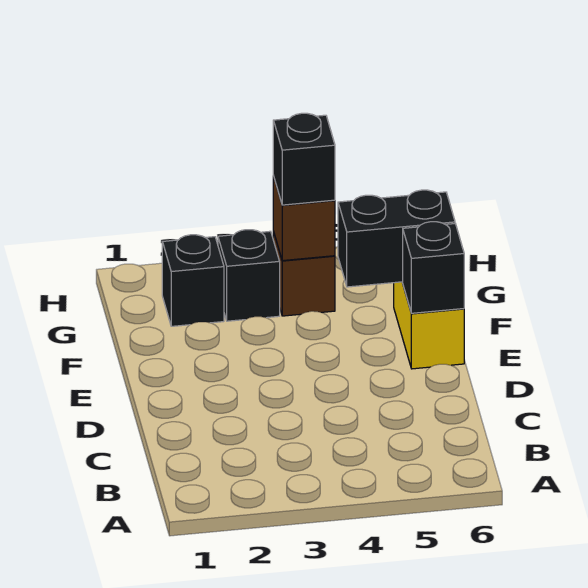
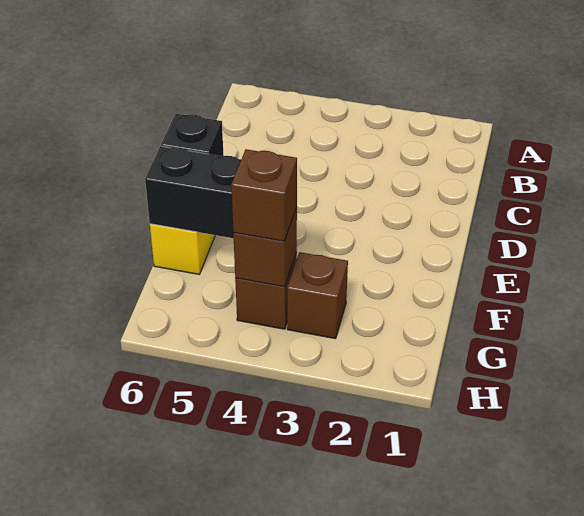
black 1x1 brick [162,235,224,326] -> none
black 1x1 brick [218,230,280,321] -> brown 1x1 brick [287,252,348,339]
black 1x1 brick [273,113,335,205] -> brown 1x1 brick [231,149,297,241]

